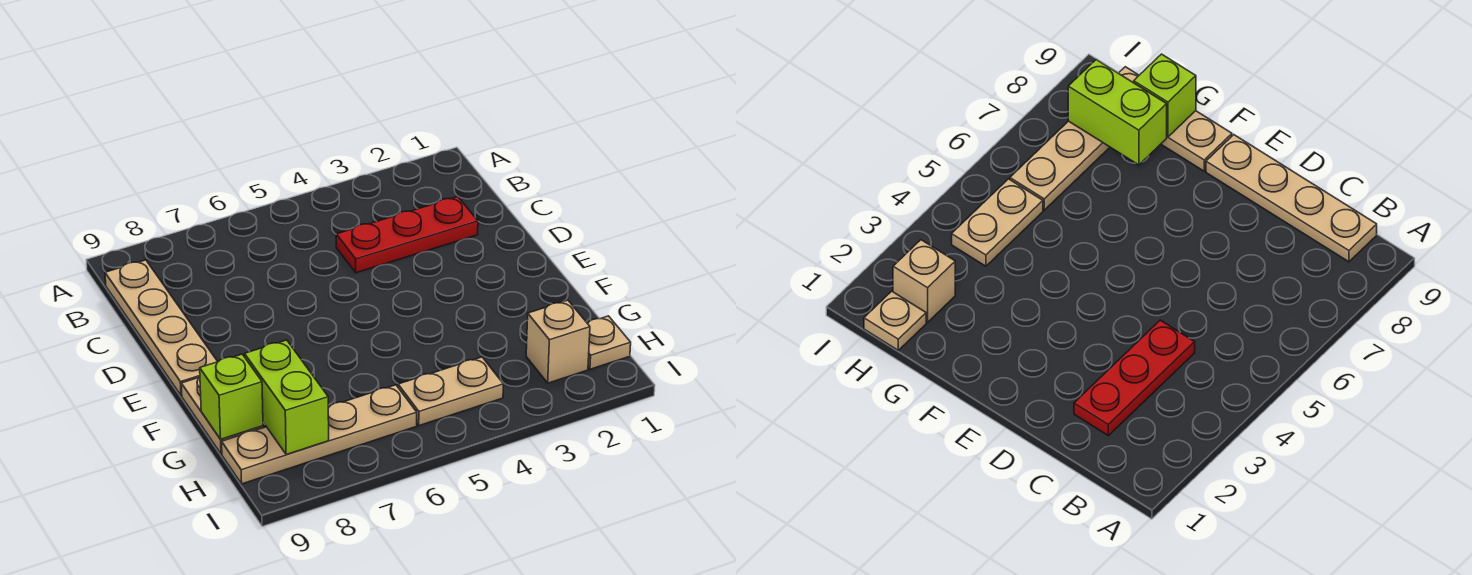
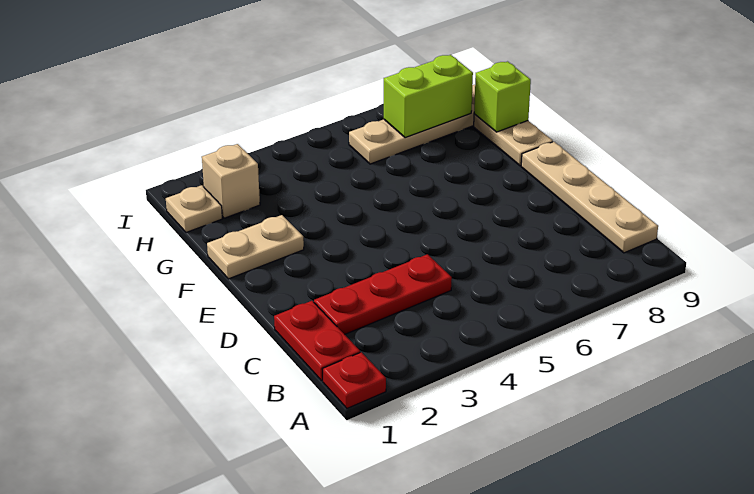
none -> red 1x1 plate [323,352,386,408]
none -> red 1x2 plate [274,301,360,381]
lime 1x2 brick [245,340,329,454] -> lime 1x2 brick turned to [384,55,473,138]
tan 1x2 plate [398,357,503,426] -> tan 1x2 plate moved to [207,215,304,279]

